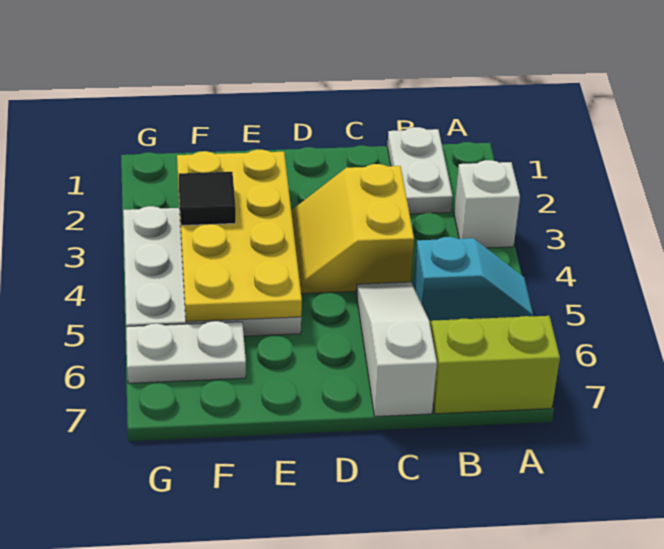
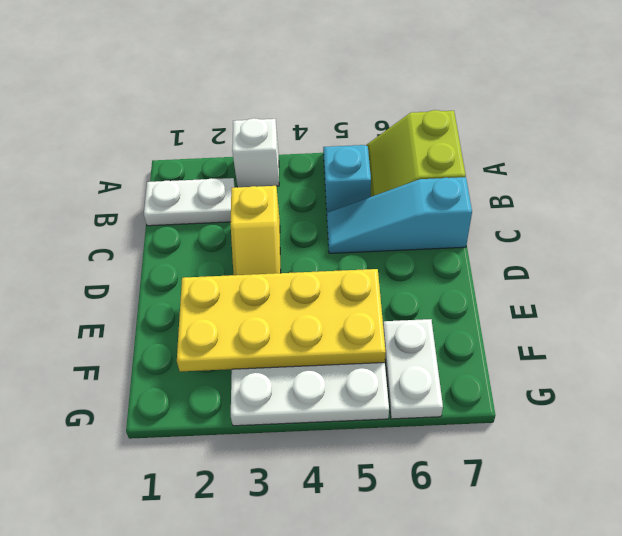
yellow 2x2 slope [291,164,414,294] -> yellow 1x2 slope [230,186,281,275]
white 1x3 slope [356,282,437,417] -> cyan 1x3 slope [327,177,472,253]
black 1x1 tile [179,172,236,225] -> none

